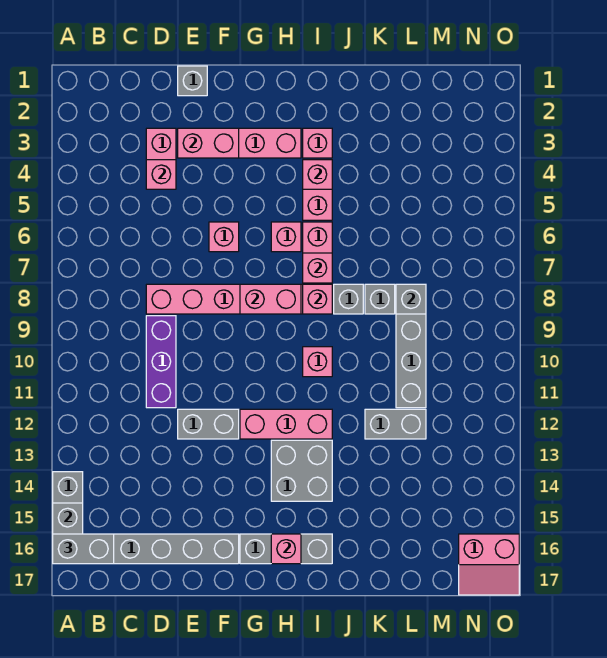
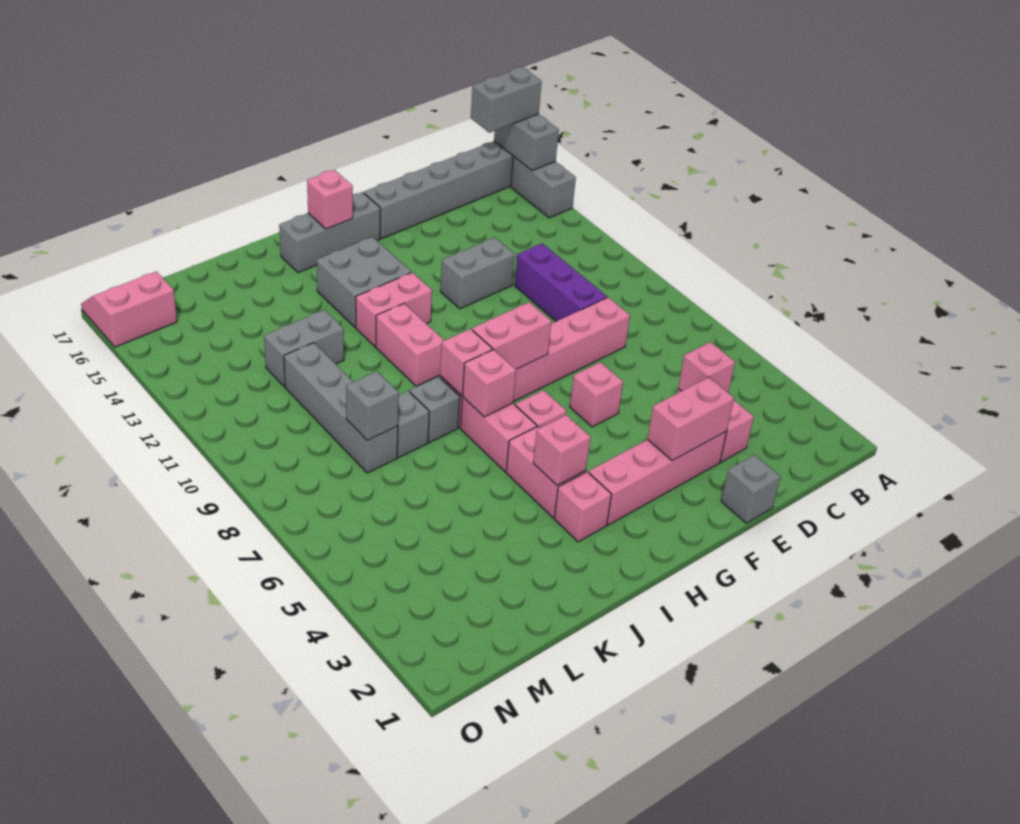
pink 1x3 brick [240,409,332,439] -> pink 1x2 brick [356,272,432,346]
pink 1x1 brick [303,347,332,377] -> pink 1x2 brick [376,304,444,386]

